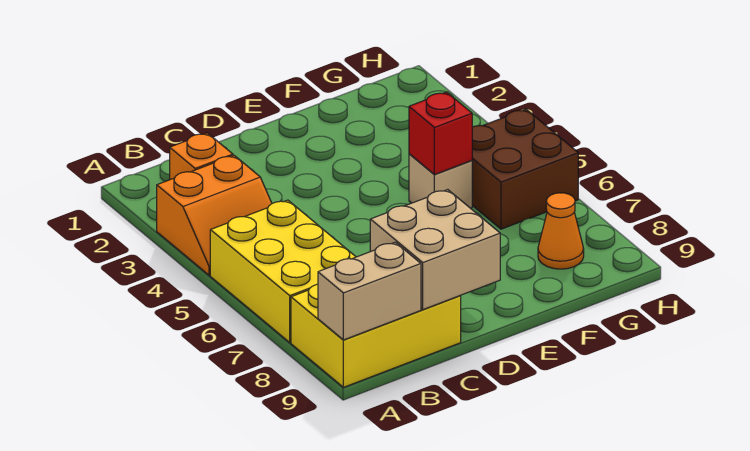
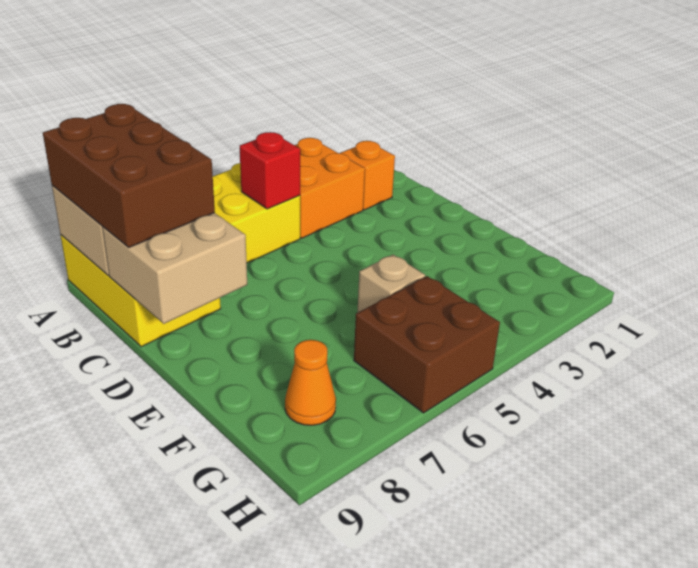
orange 2x2 slope [157,155,272,275] -> orange 2x2 brick [295,138,365,238]
none -> brown 2x3 brick [43,104,215,247]
red 1x1 brick [409,92,472,175] -> red 1x1 brick moved to [240,132,300,209]

